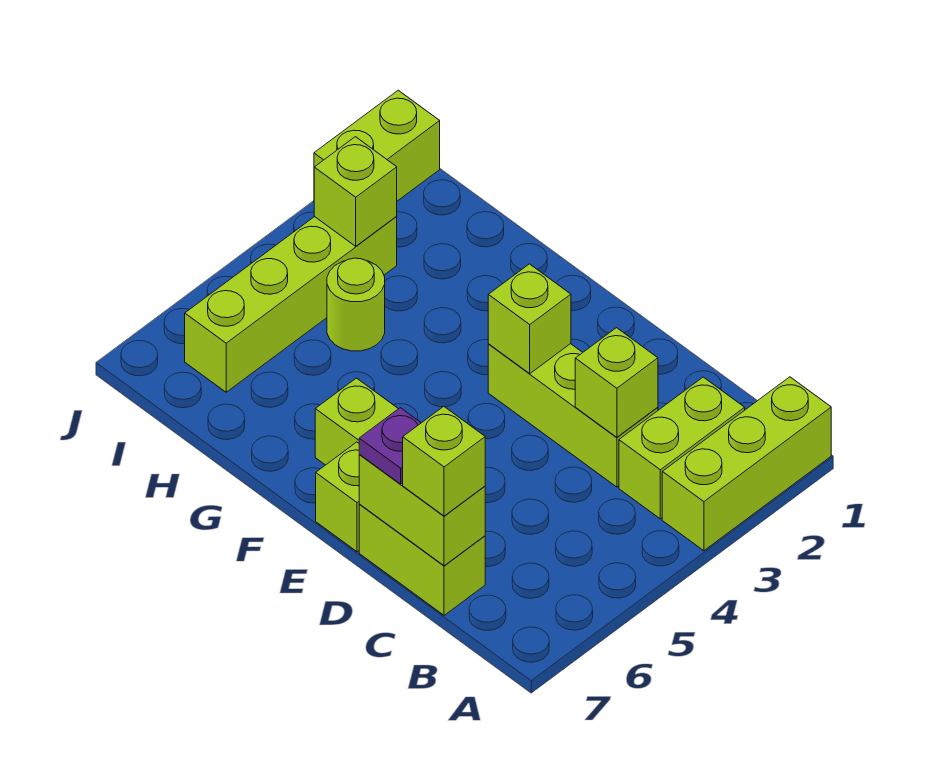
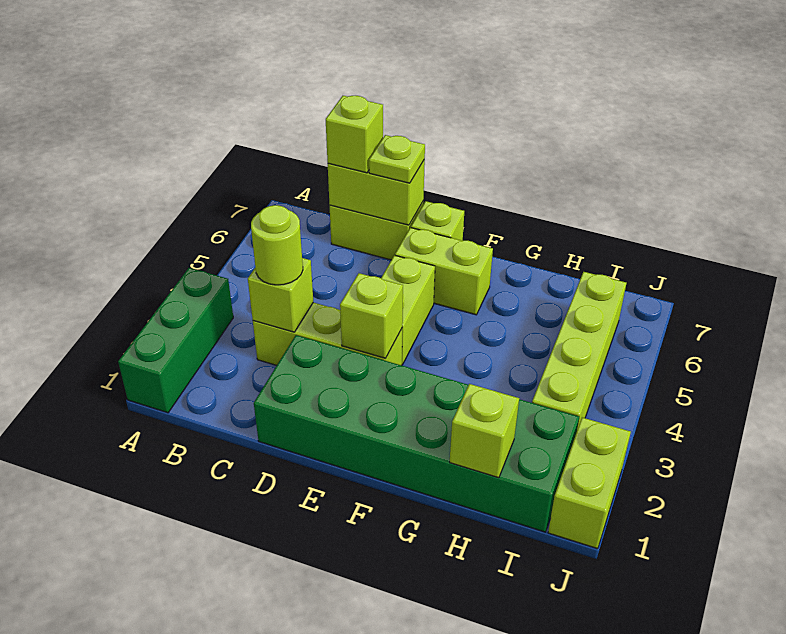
lime 1x3 brick [662,377,831,551] -> green 1x3 brick [118,268,233,413]
lime 1x2 brick [619,377,745,519] -> lime 1x2 brick moved to [381,255,435,364]
none -> green 2x6 brick [254,335,579,532]
purple 1x1 plate [359,408,421,484] -> lime 1x1 plate [369,135,425,183]
lime 1x1 round brick [327,258,385,351] -> lime 1x1 round brick moved to [251,205,303,285]
lime 1x1 brick [314,137,397,246] -> lime 1x1 brick moved to [450,384,519,478]

